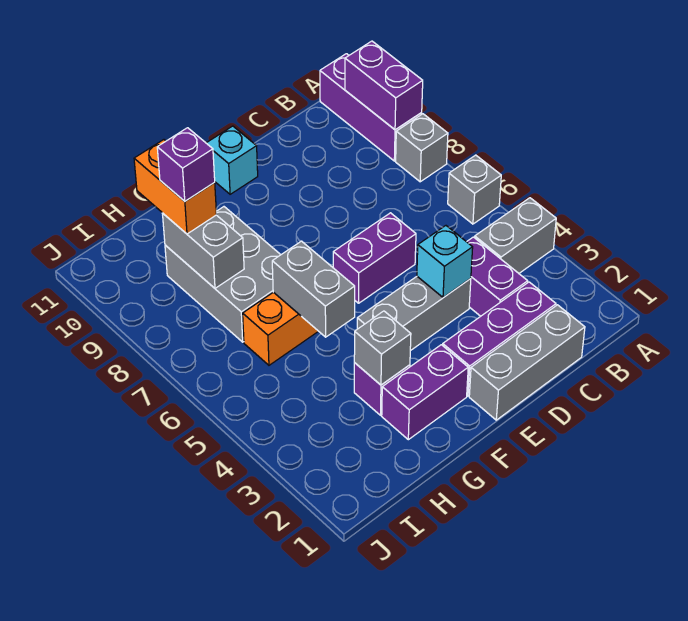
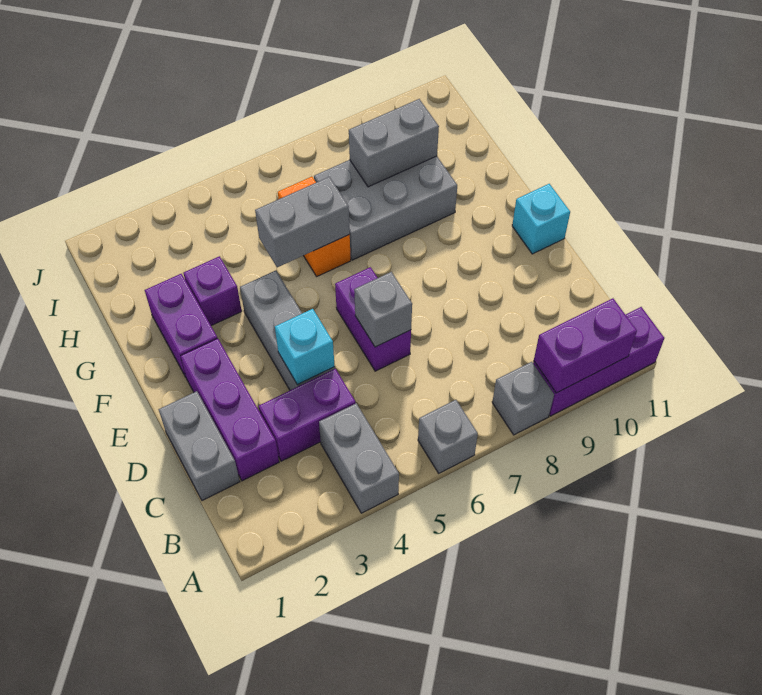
grey 1x3 brick [469,305,585,420] -> grey 1x2 brick [159,391,240,501]
grey 1x1 brick [354,311,411,385] -> grey 1x1 brick moved to [354,272,412,347]
orange 1x2 brick [134,140,217,234] -> none
purple 1x1 brick [157,128,215,201] -> none

